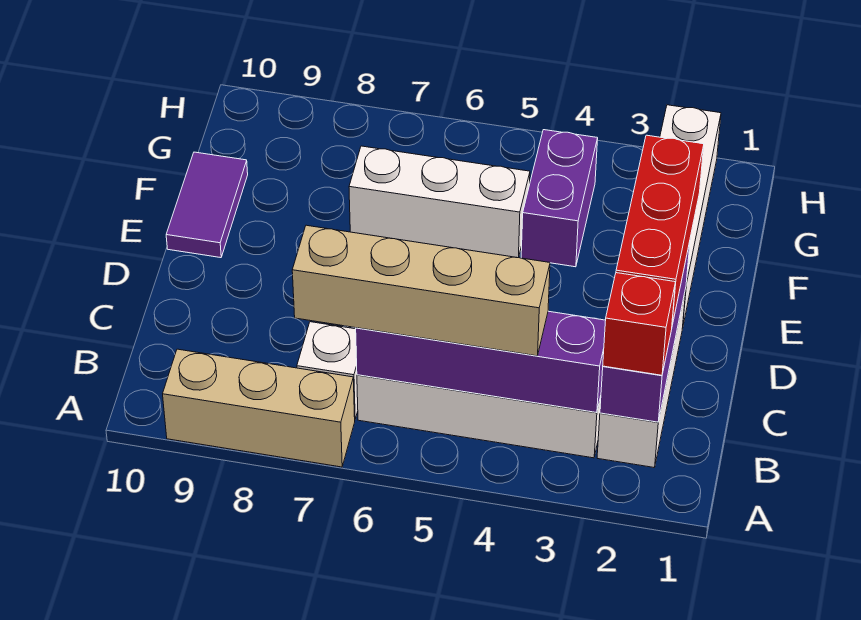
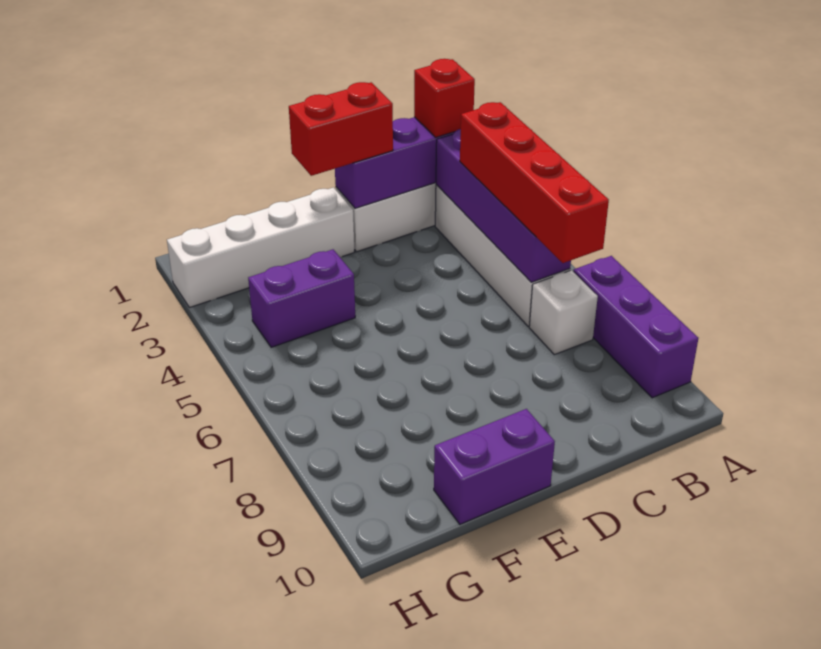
tan 1x3 brick [163,349,355,467] -> purple 1x3 brick [573,256,698,398]
tan 1x4 brick [292,225,550,356] -> red 1x4 brick [460,102,609,263]
red 1x3 brick [616,135,704,325] -> red 1x2 brick [289,82,393,176]
purple 1x2 tile [166,152,248,258] -> purple 1x2 brick [434,409,555,524]
white 1x3 brick [349,146,530,258] -> none

